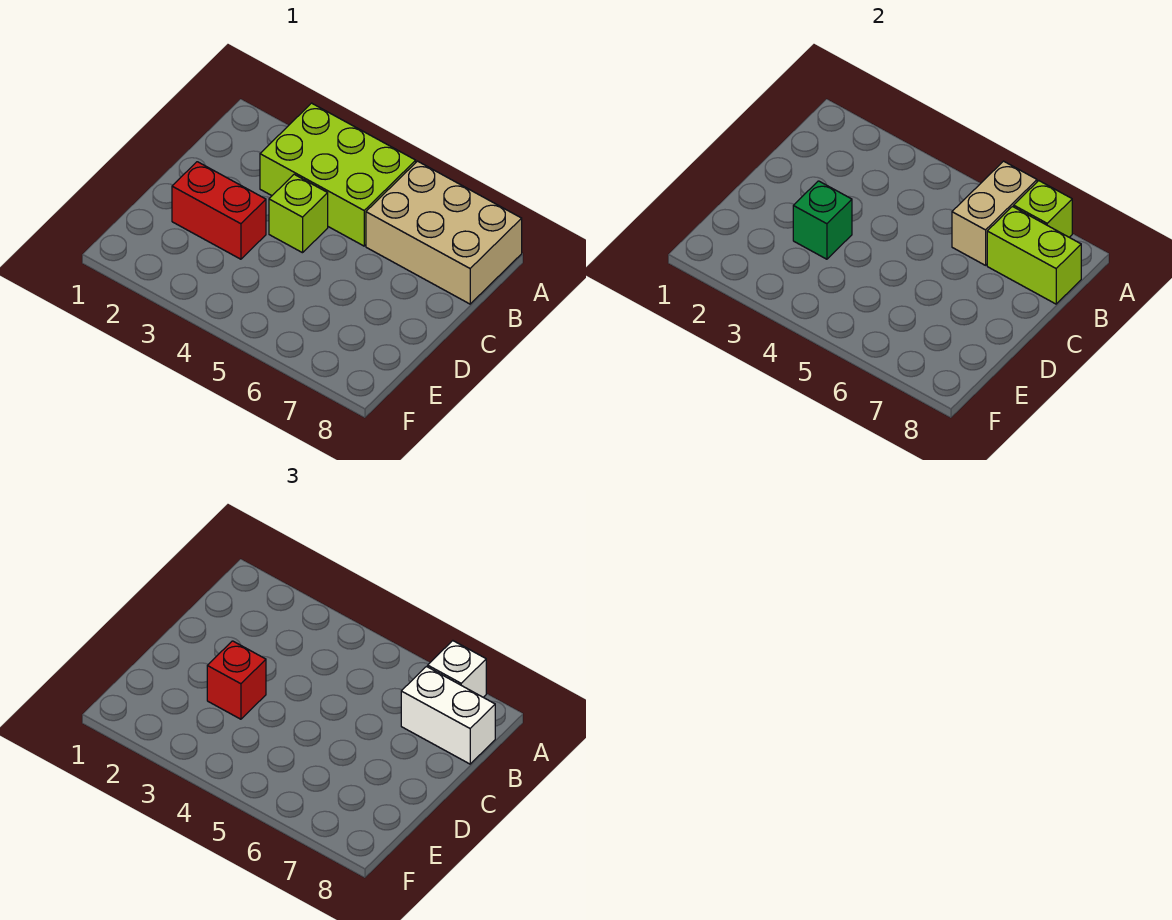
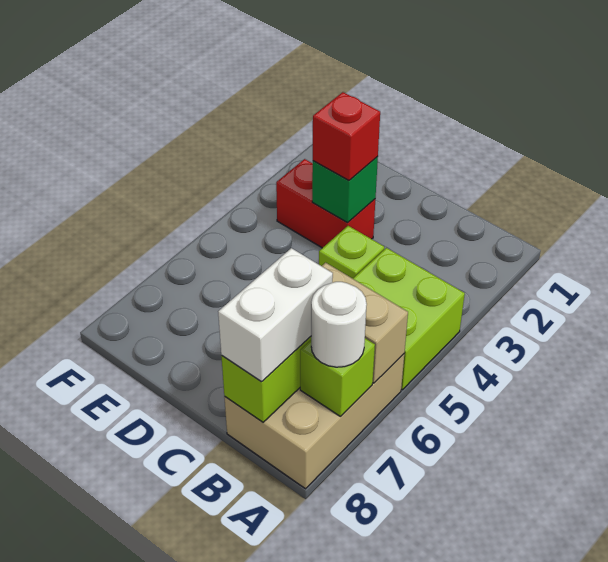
lime 2x3 brick [260,103,416,246] -> lime 2x2 brick [353,248,465,390]
white 1x1 brick [428,641,486,697] -> white 1x1 round brick [311,282,367,367]
red 1x2 brick [172,162,266,259] -> red 1x2 brick turned to [276,159,375,248]

